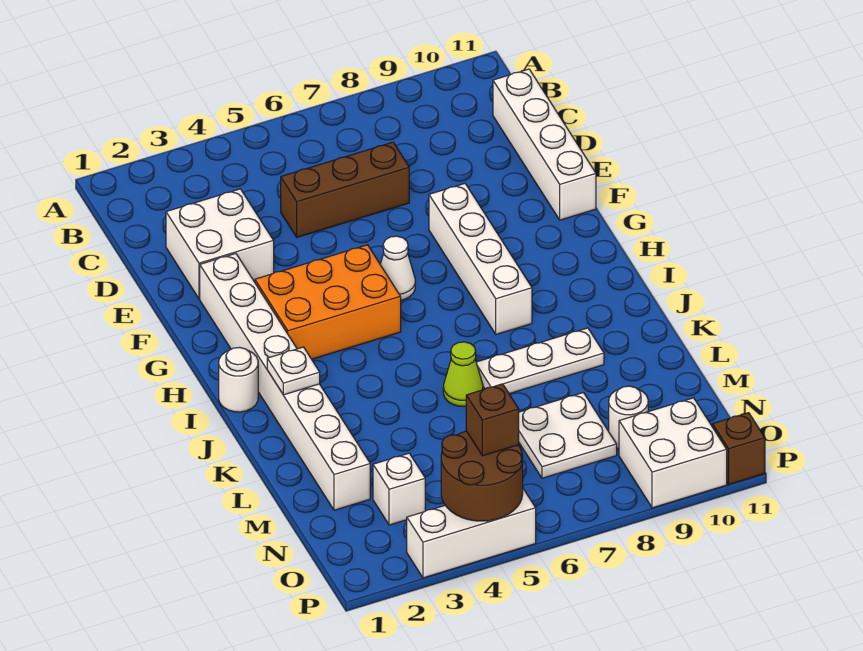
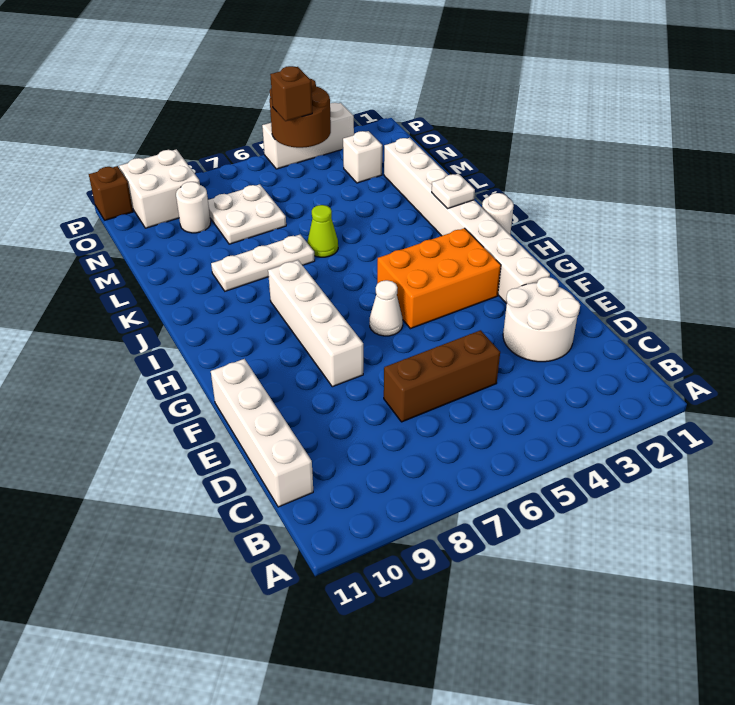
white 2x2 brick [166,189,274,299] -> white 2x2 round brick [503,277,580,362]

